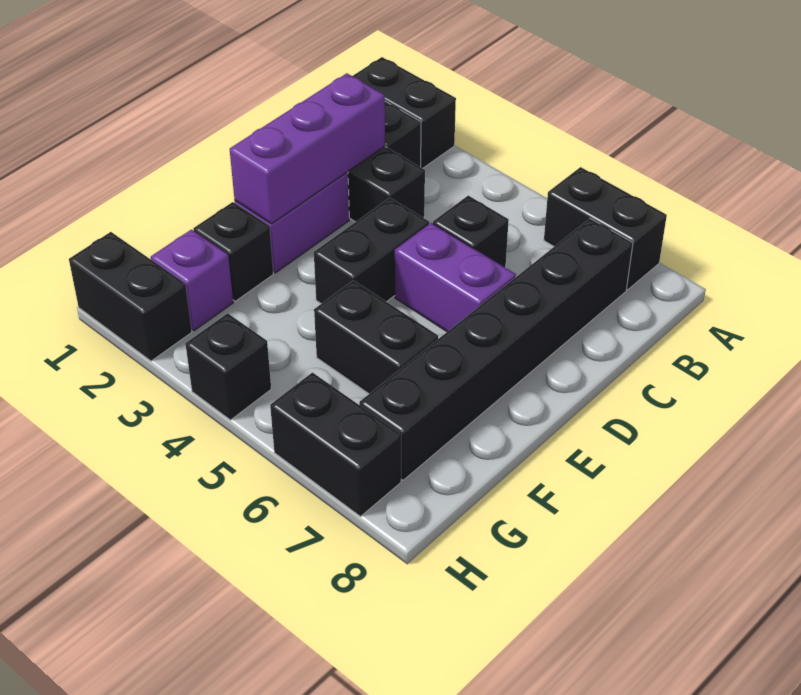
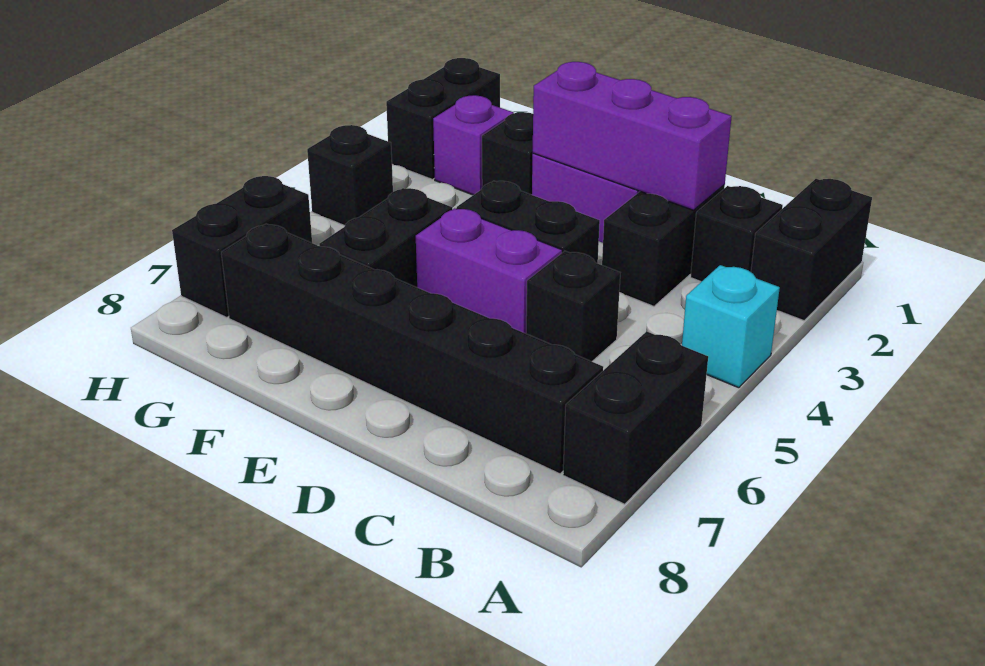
none -> cyan 1x1 brick [682,265,780,388]
purple 1x2 brick [395,223,516,332] -> purple 1x2 brick turned to [416,208,562,333]

